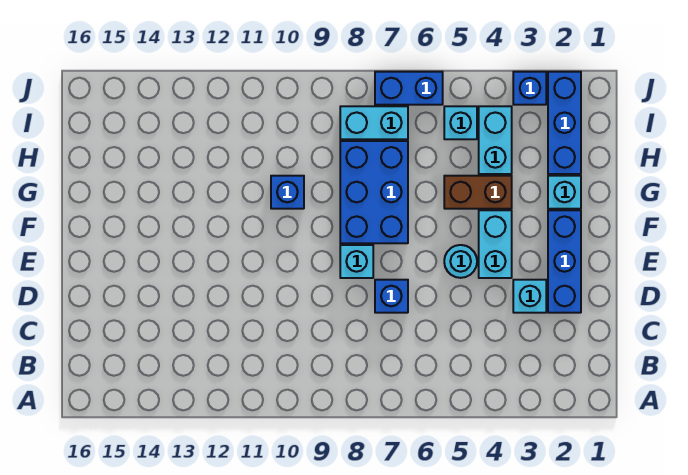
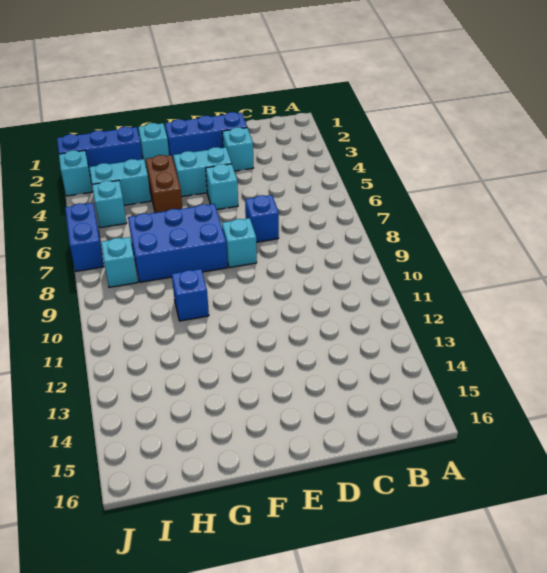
cyan 1x1 round brick [444,245,477,278] -> cyan 1x1 brick [206,164,238,210]
cyan 1x2 brick [340,106,408,139] -> cyan 1x1 brick [101,237,138,287]
blue 1x1 brick [513,72,546,105] -> cyan 1x1 brick [59,150,92,196]

